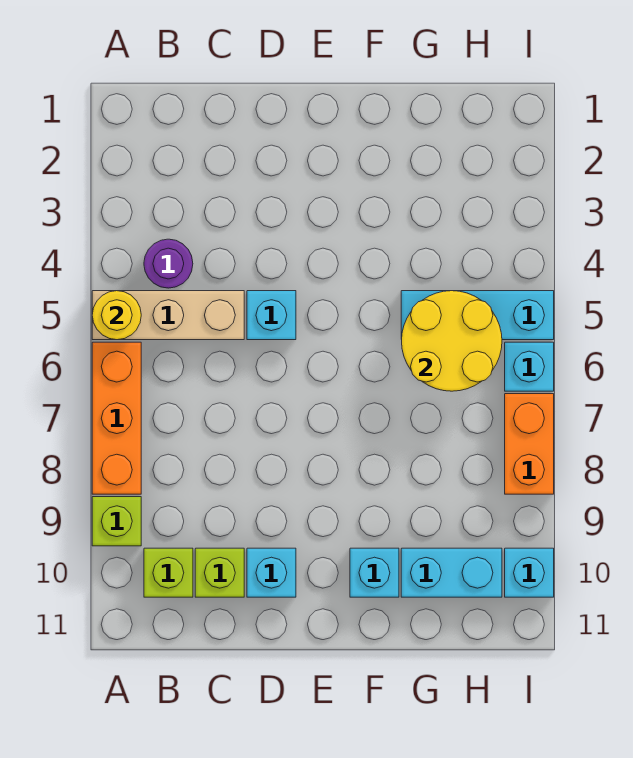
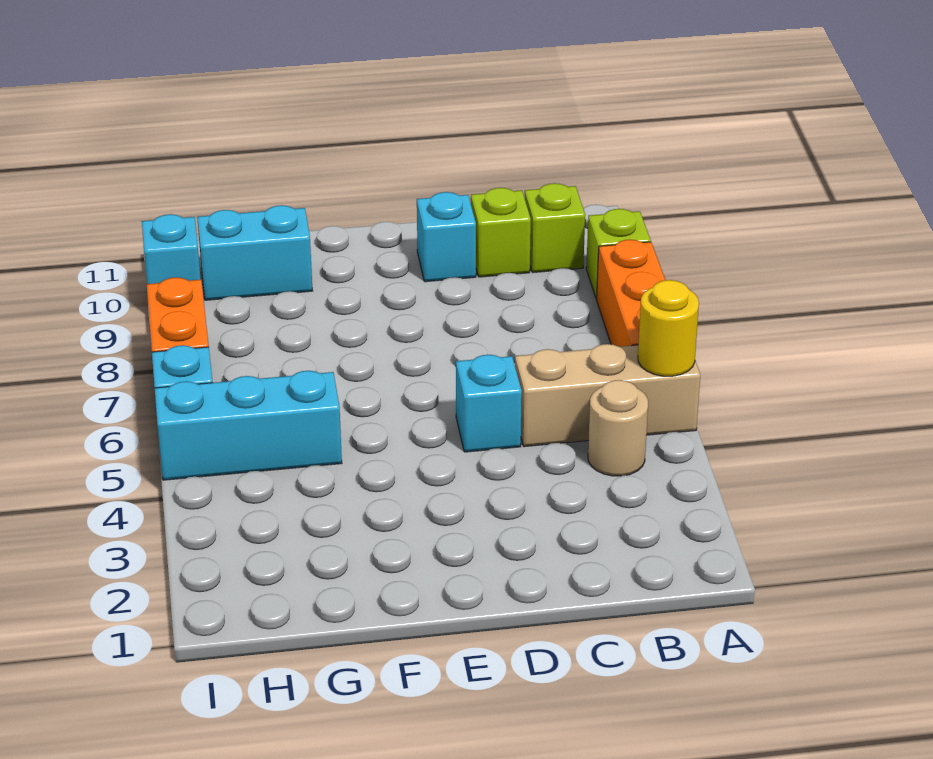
purple 1x1 round brick [144,239,193,288] -> tan 1x1 round brick [588,380,648,476]
cyan 1x1 brick [350,548,399,597] -> none
yellow 2x2 round brick [402,291,502,391] -> none

